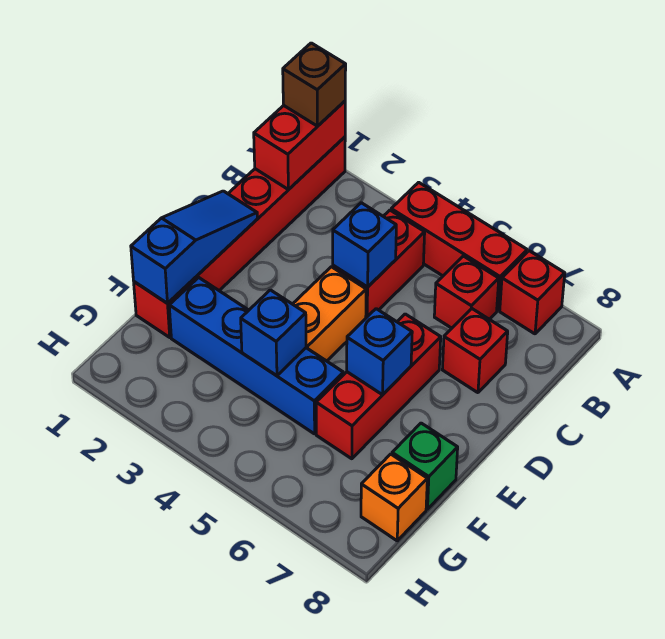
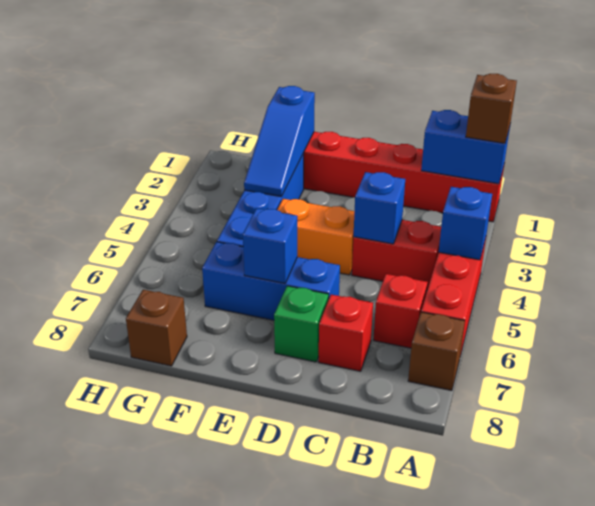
red 1x2 brick [254,101,345,190] -> blue 1x2 brick [421,110,510,184]
red 1x1 brick [500,251,565,334] -> brown 1x1 brick [408,312,465,391]
blue 1x3 slope [131,191,257,303] -> blue 1x3 slope turned to [244,86,315,197]
red 1x3 brick [316,314,441,459] -> blue 1x3 brick [202,242,340,320]
blue 1x1 brick [241,290,306,376] -> blue 1x1 brick moved to [439,187,492,260]
green 1x1 brick [392,423,458,509] -> green 1x1 brick moved to [274,286,329,362]
orange 1x1 brick [361,454,427,541] -> brown 1x1 brick [126,290,187,366]

